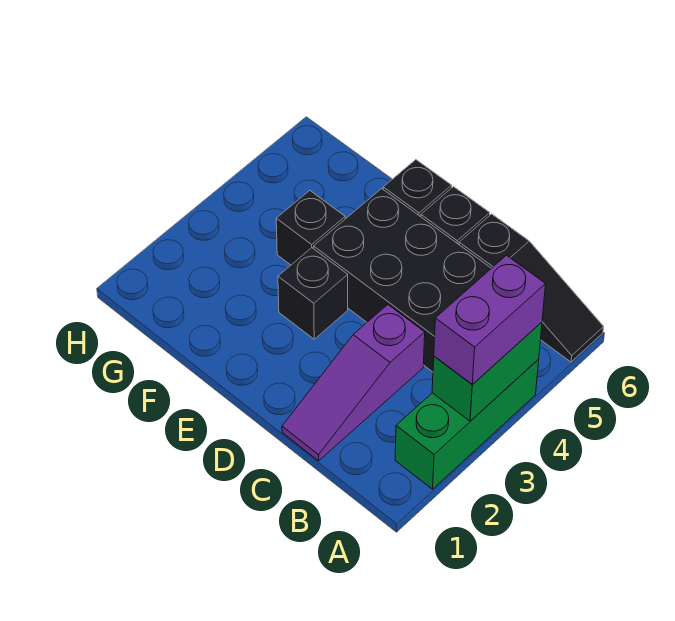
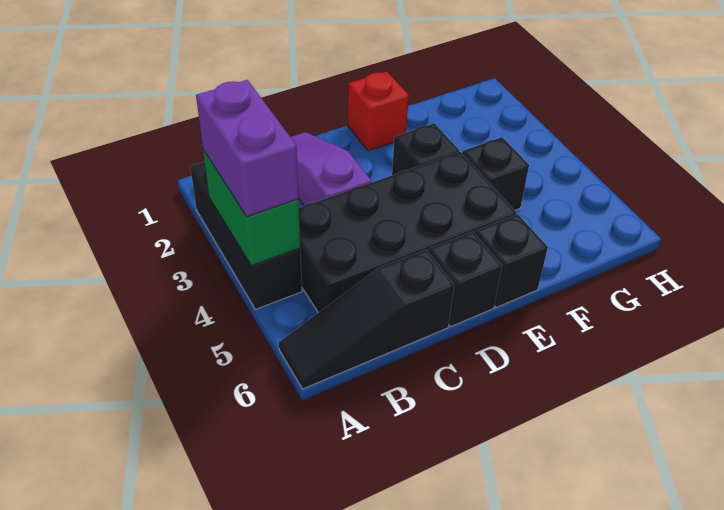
green 1x3 brick [395,359,539,489] -> black 1x3 brick [190,162,302,309]
none -> red 1x1 brick [348,71,409,151]

